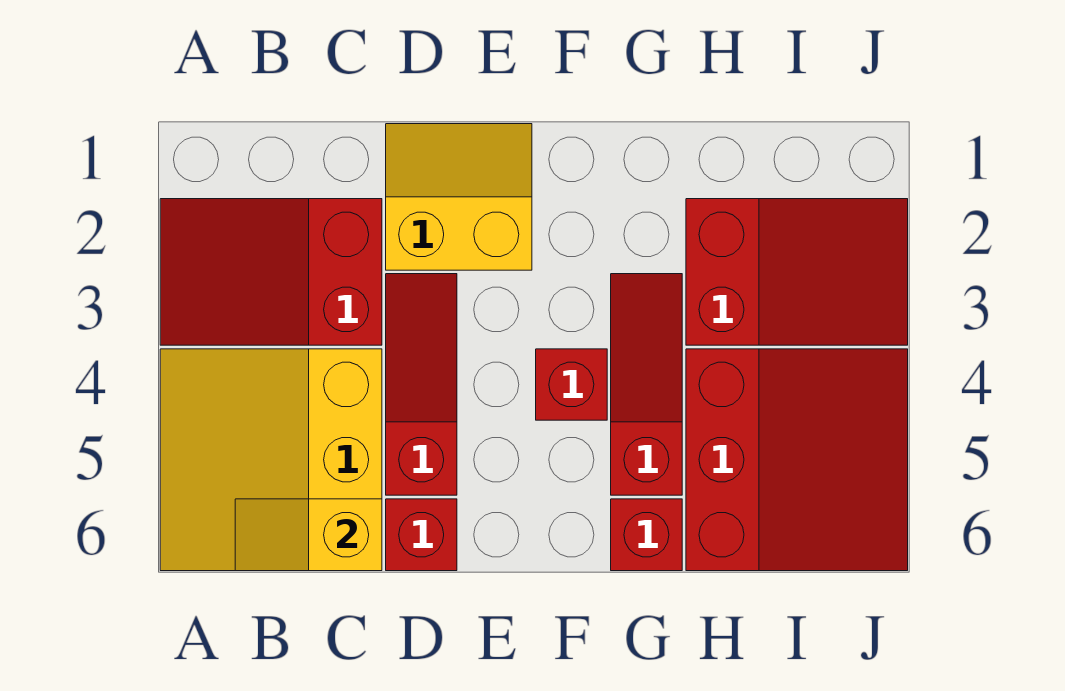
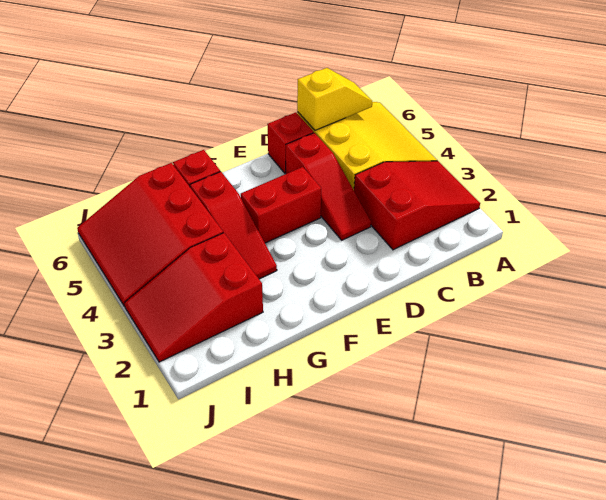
yellow 2x2 slope [386,124,532,270] -> none
red 1x1 brick [536,349,607,420] -> red 1x2 brick [241,167,321,243]

